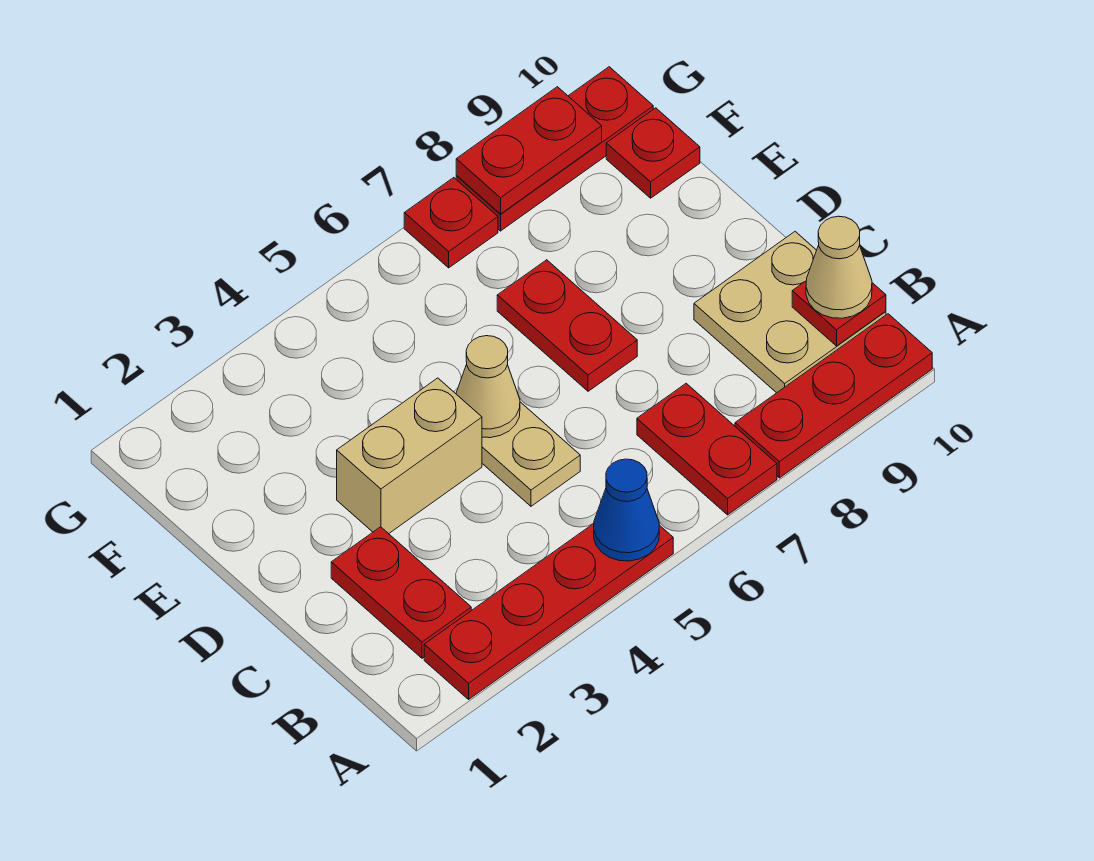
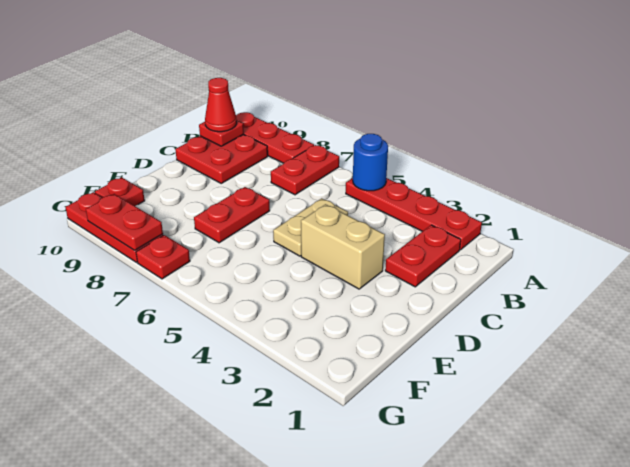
blue 1x1 cone [594,459,659,561] -> blue 1x1 round brick [353,134,388,191]
tan 2x2 plate [694,232,886,393] -> red 2x2 plate [175,134,268,183]
tan 1x1 cone [806,216,872,318] -> red 1x1 cone [205,78,237,132]
tan 1x1 cone [456,336,520,438] -> none

